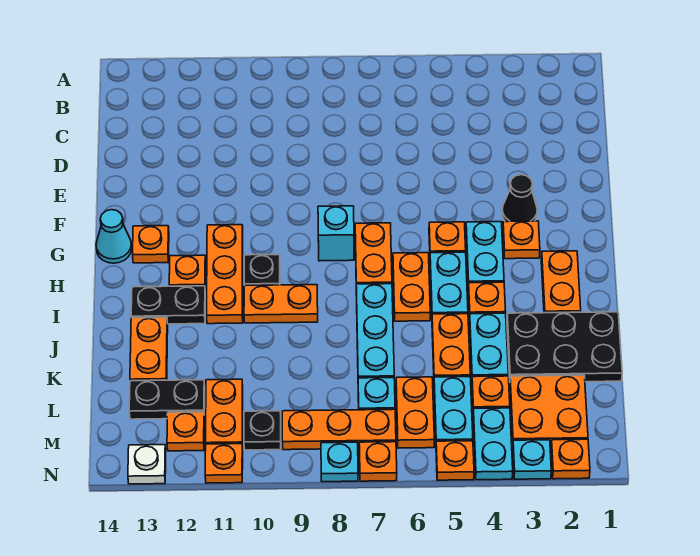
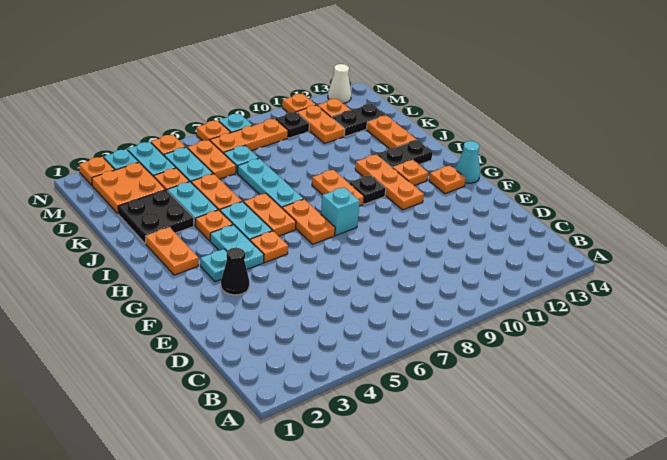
orange 1x1 plate [503,221,540,259] -> cyan 1x1 plate [200,249,227,282]
orange 1x2 plate [244,285,318,323] -> orange 1x2 plate turned to [312,170,364,206]
black 2x3 plate [507,312,622,382] -> black 2x2 plate [118,190,194,244]
white 1x1 plate [128,445,166,484] -> white 1x1 cone [328,64,351,103]

